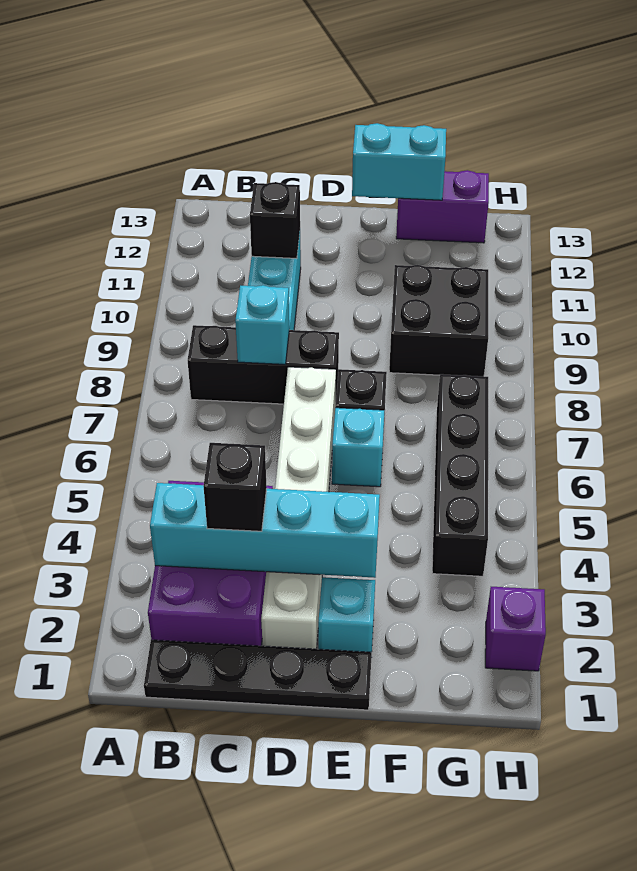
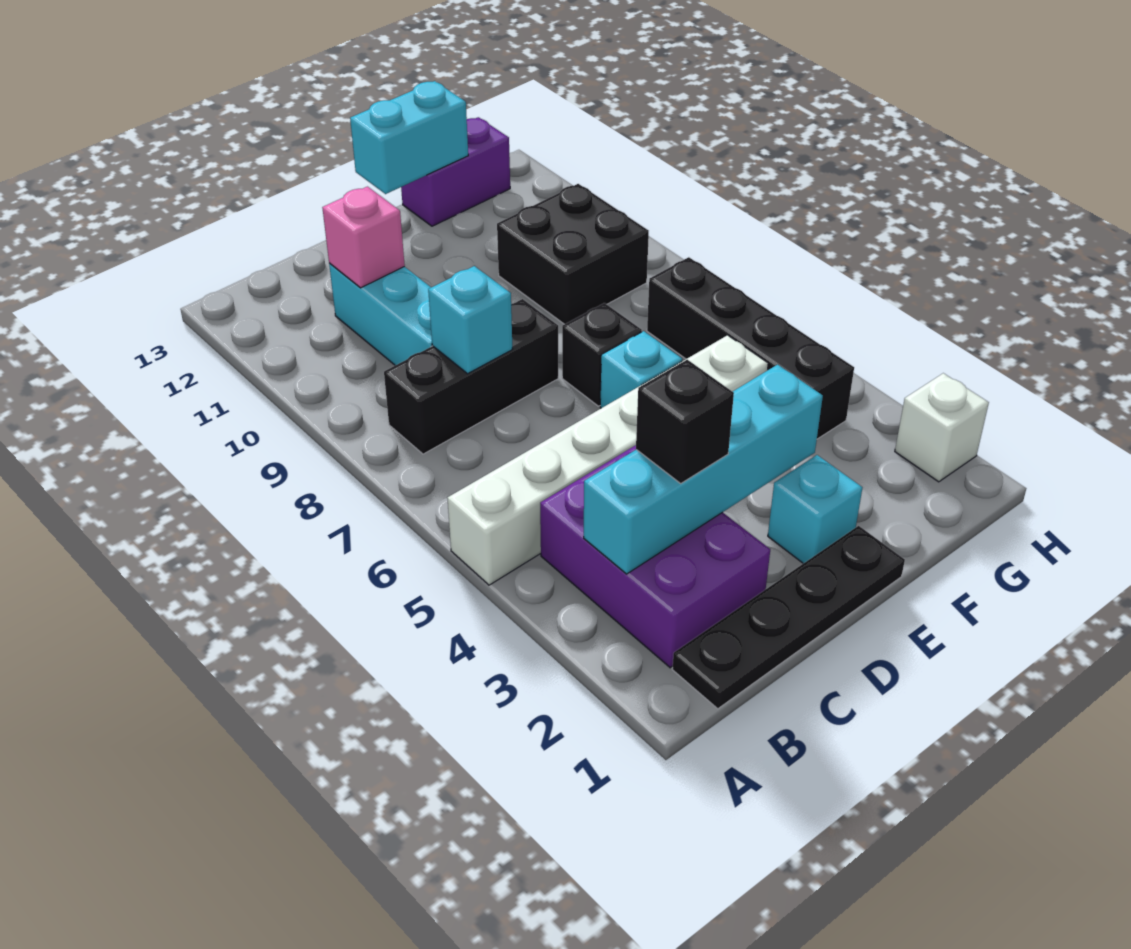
black 1x1 brick [250,182,300,258] -> pink 1x1 brick [322,187,405,288]
white 1x6 brick [261,367,336,649] -> white 1x6 brick turned to [447,335,768,585]
purple 1x1 brick [485,587,546,671] -> white 1x1 brick [895,373,989,482]

